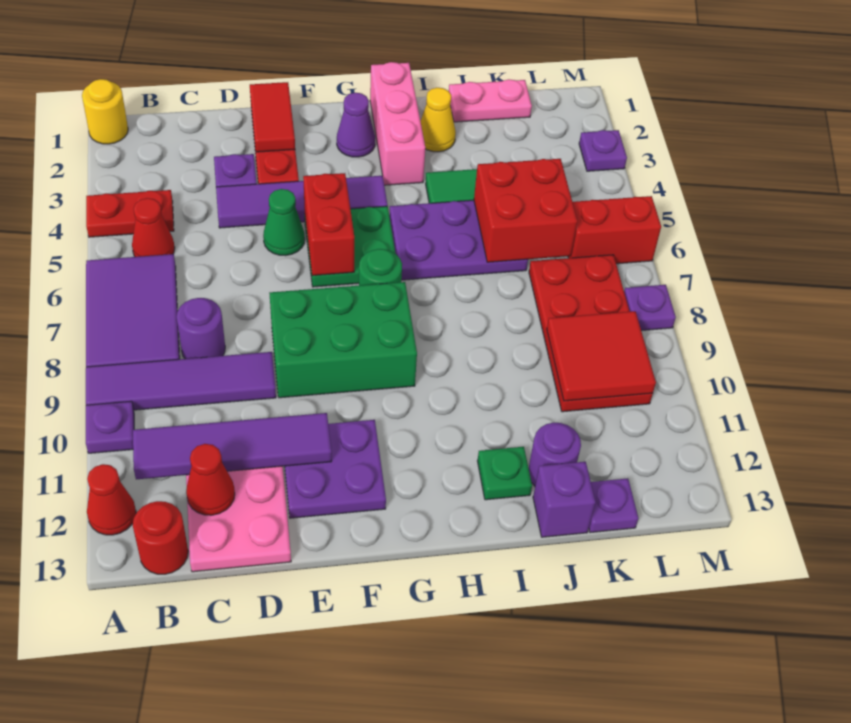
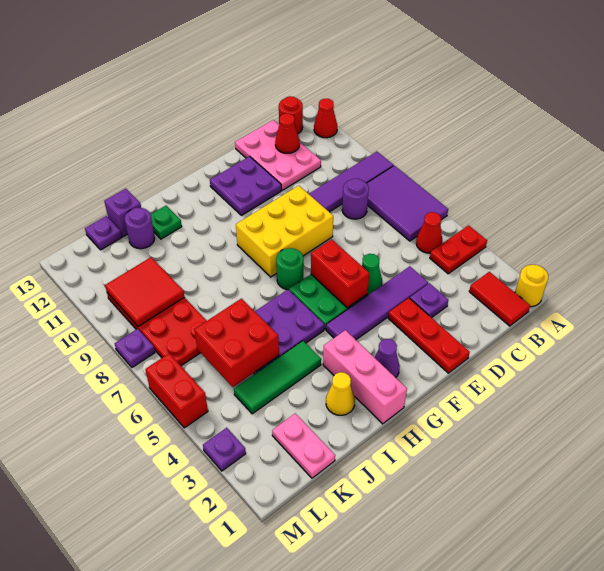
purple 1x1 plate [86,401,134,453] -> none
purple 1x4 tile [133,413,332,479] -> none
red 1x2 tile [250,82,295,152] -> red 1x2 tile moved to [469,272,530,326]
green 2x3 brick [269,282,417,398] -> yellow 2x3 brick [236,186,333,277]
pink 1x2 plate [449,79,532,122] -> pink 1x2 plate turned to [272,413,335,478]
red 1x2 brick [568,196,661,264] -> red 1x2 brick turned to [145,353,208,428]

